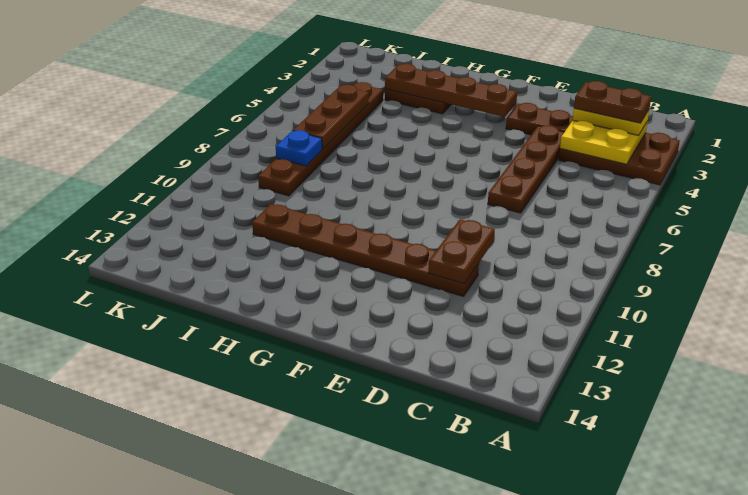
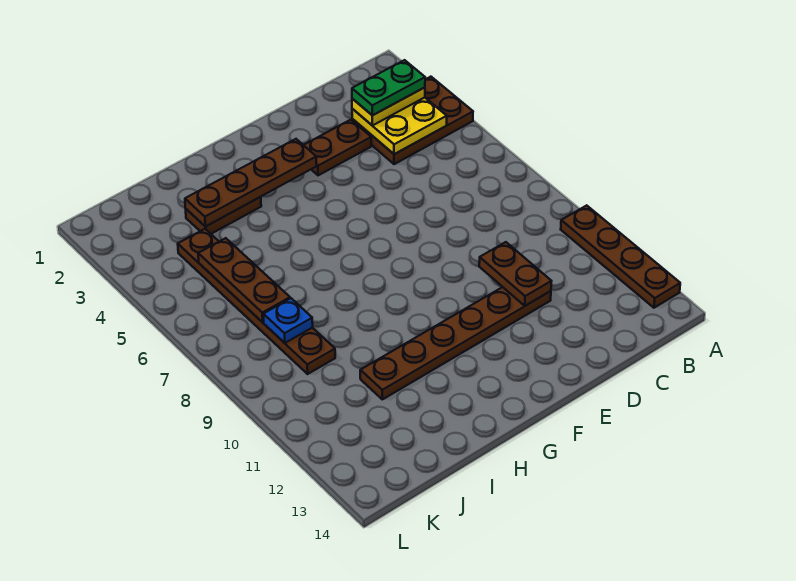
brown 1x2 plate [574,81,651,123] -> green 1x2 plate [352,60,425,115]
brown 1x4 plate [488,125,564,213] -> brown 1x4 plate moved to [561,205,680,308]

